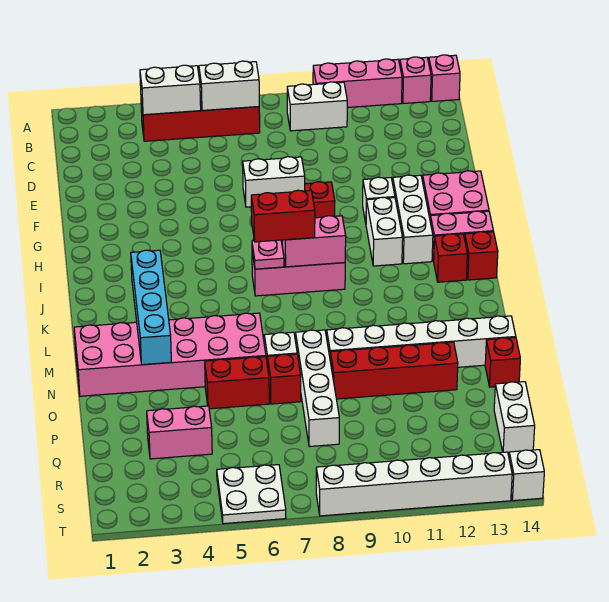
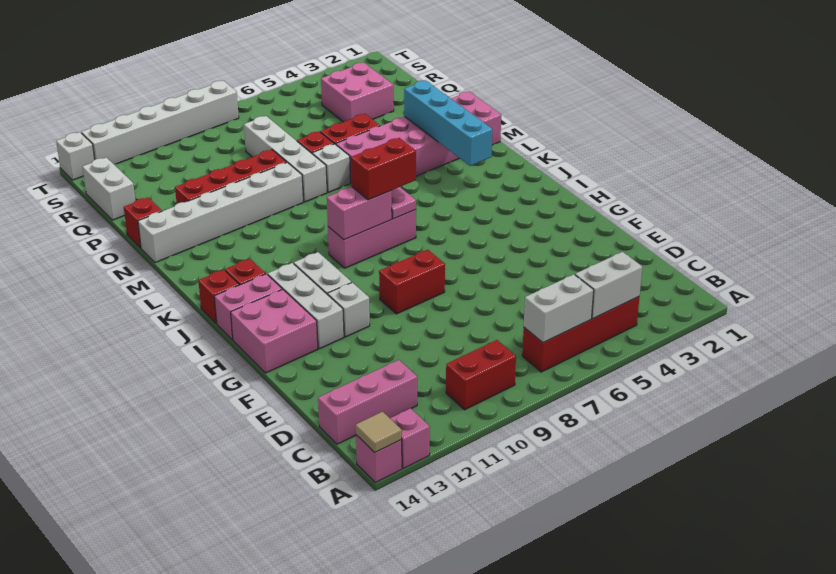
pink 1x3 brick [313,59,402,108] -> pink 1x3 brick moved to [318,360,417,444]
none -> tan 1x1 tile [356,412,402,453]
white 1x2 brick [287,82,347,131] -> red 1x2 brick [446,340,516,410]
white 1x2 brick [243,157,305,207] -> none
pink 1x2 brick [147,406,212,459] -> pink 2x2 brick [321,62,394,122]
white 2x2 plate [217,465,286,524] -> none

